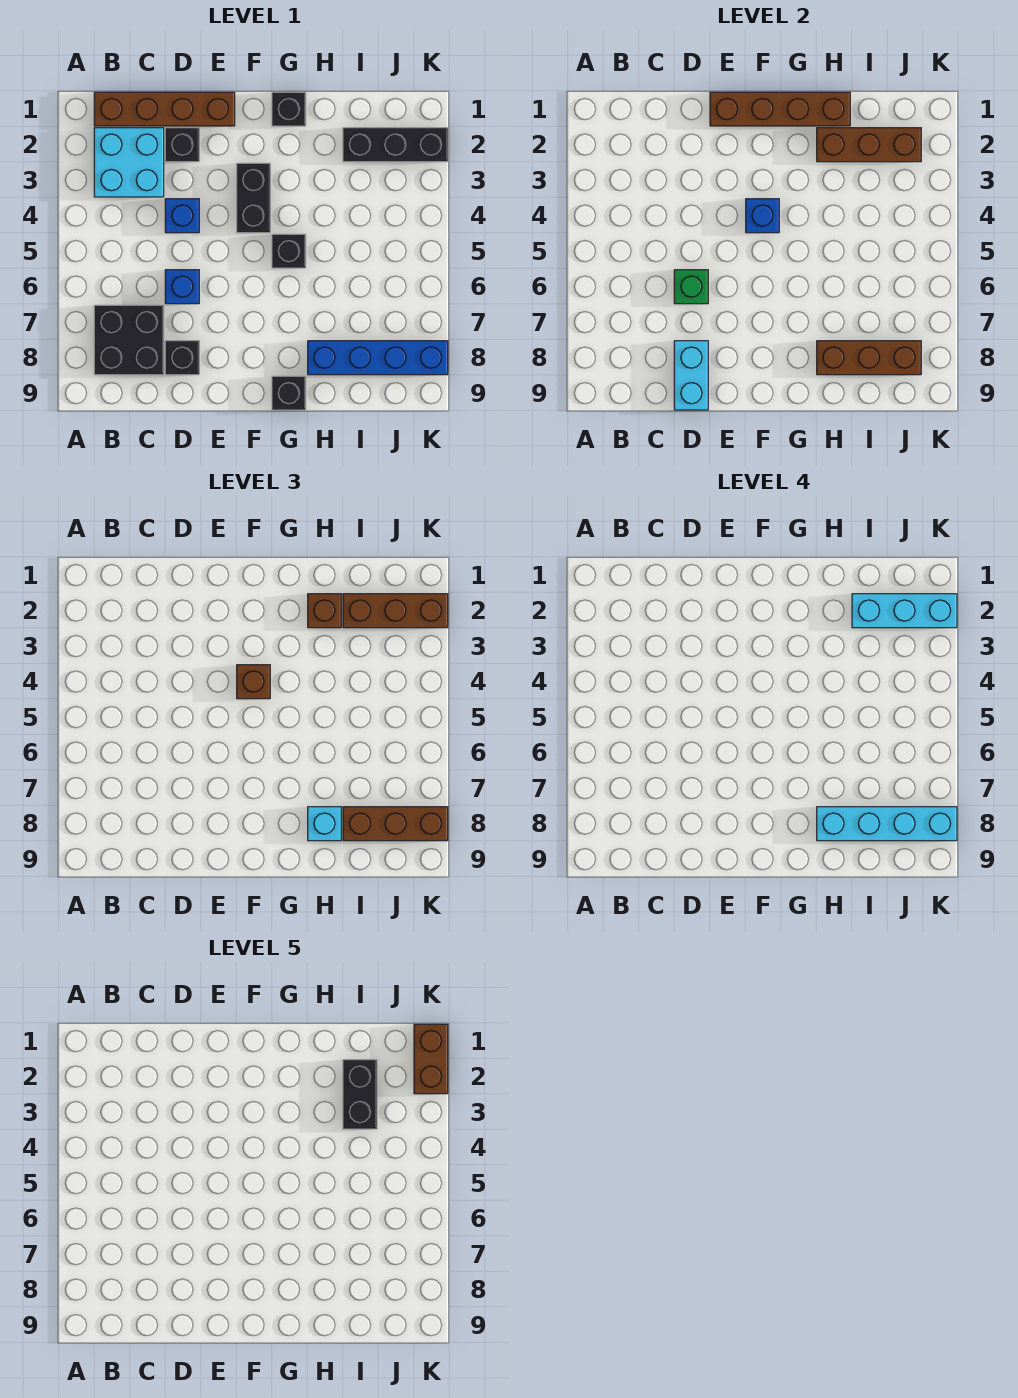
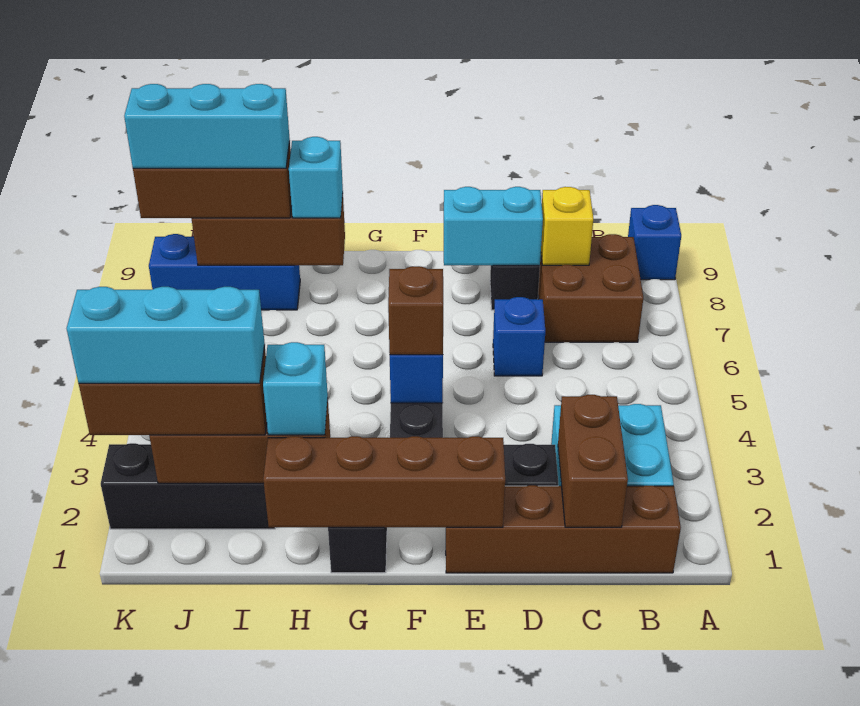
black 2x2 brick [94,305,164,375] -> brown 2x2 brick [538,234,643,342]
none -> yellow 1x1 brick [541,187,593,265]
blue 1x1 brick [165,199,199,233] -> blue 1x1 brick moved to [628,205,681,280]
green 1x1 brick [674,270,708,304] -> none
cyan 1x2 brick [674,341,708,410] -> cyan 1x2 brick turned to [444,187,543,265]
black 1x1 brick [272,234,306,268] -> none
black 1x1 brick [272,376,306,410] -> none
brown 1x1 brick [308,594,341,628] -> cyan 1x1 brick [263,342,328,435]
blue 1x4 brick [308,341,448,375] -> blue 1x3 brick [149,234,300,310]
cyan 1x4 brick [817,807,957,841] -> cyan 1x3 brick [124,84,290,168]
black 1x2 brick [343,1060,377,1129] -> none
brown 1x2 brick [414,1024,448,1094] -> brown 1x2 brick moved to [558,395,628,527]

